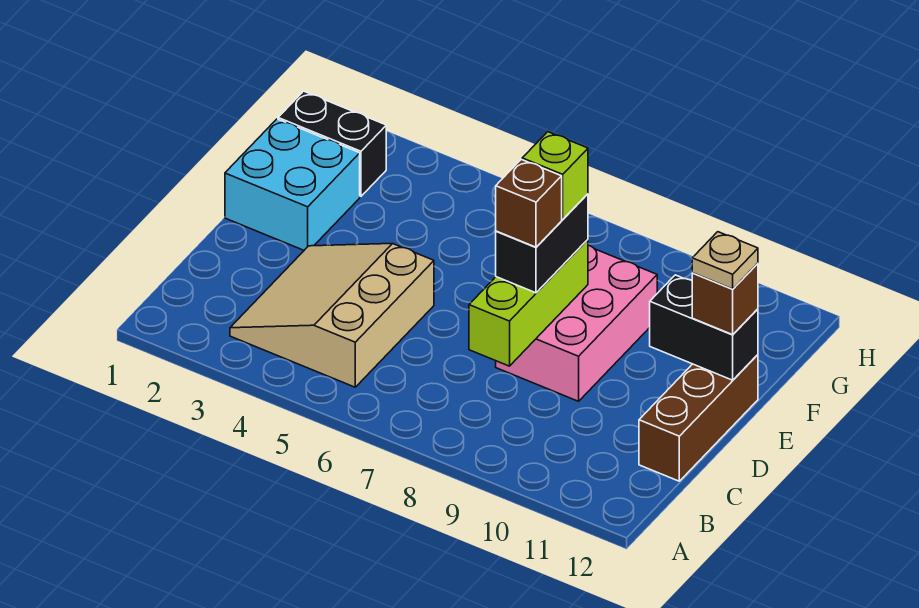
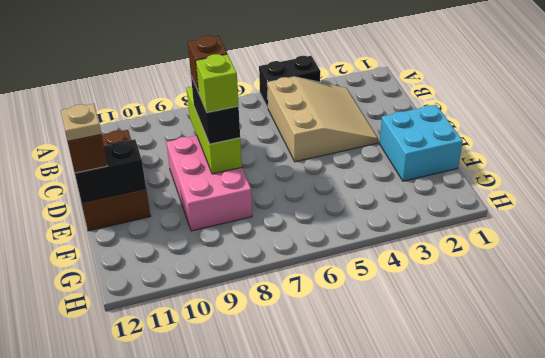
brown 1x3 brick [639,355,758,481] -> brown 2x3 brick [82,130,150,231]
black 1x2 brick [278,91,386,196] -> black 1x2 brick moved to [259,56,320,108]

